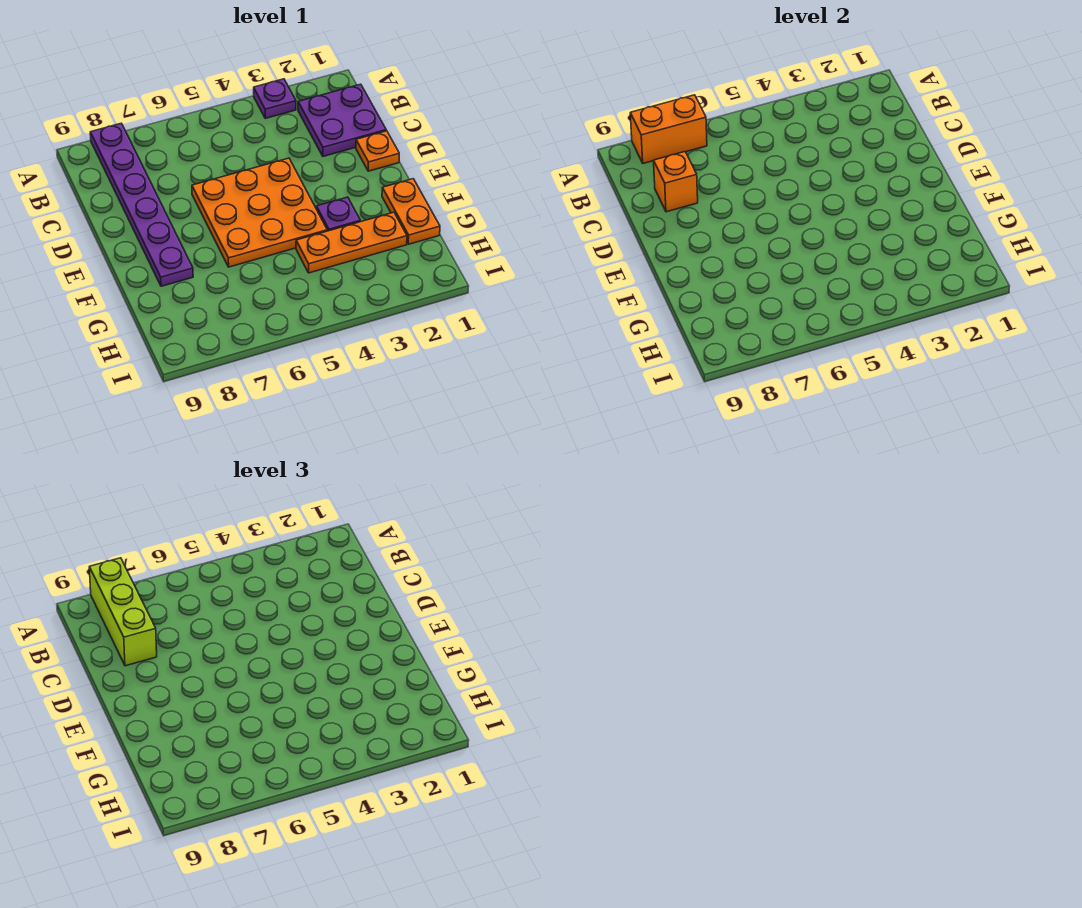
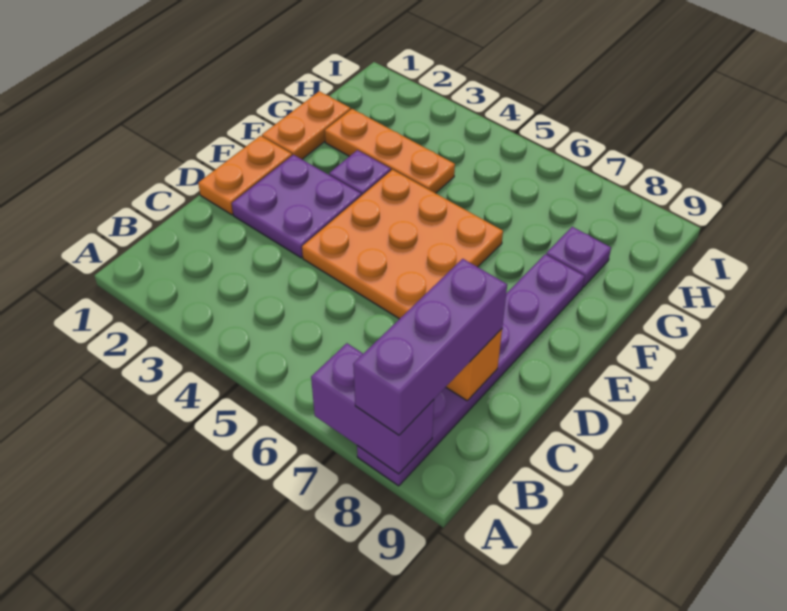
purple 1x1 plate [254,79,296,118] -> purple 1x1 plate moved to [546,227,611,287]
orange 1x2 brick [630,95,707,163] -> purple 1x2 brick [311,343,434,474]
lime 1x3 brick [89,558,157,666] -> purple 1x3 brick [353,259,507,435]
purple 2x2 plate [298,84,386,156] -> purple 2x2 plate moved to [232,155,361,258]
orange 1x1 plate [356,131,399,171] -> orange 1x2 plate [198,136,292,215]

